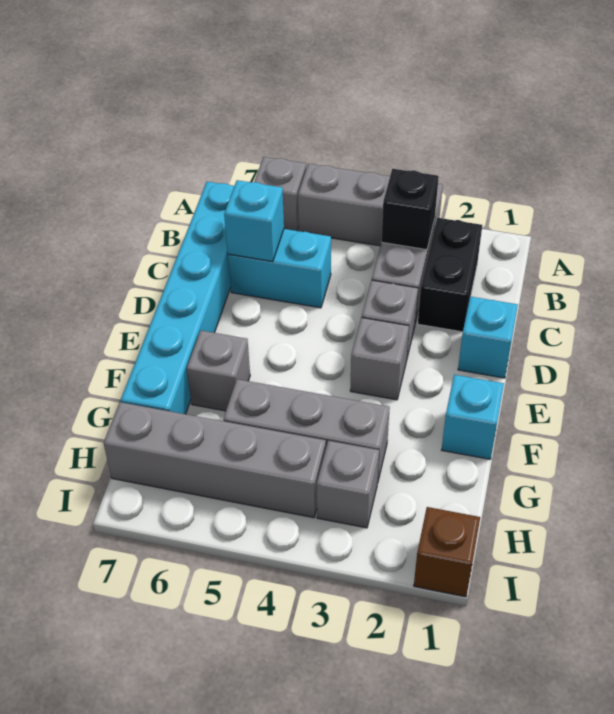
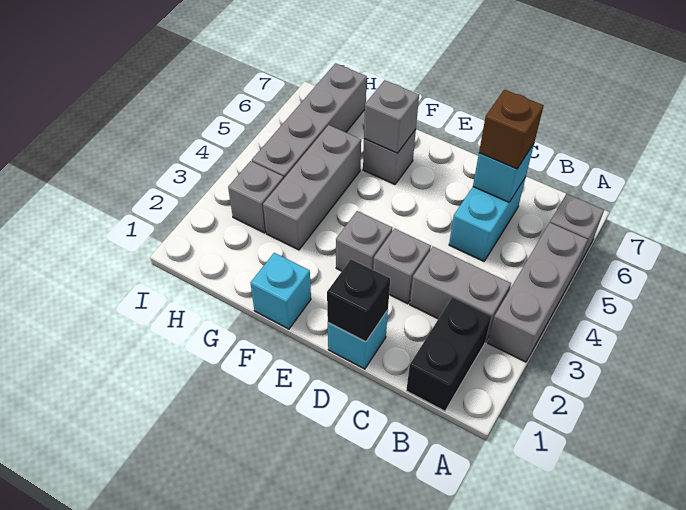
black 1x2 brick [418,218,482,332] -> black 1x2 brick turned to [406,297,491,411]
black 1x1 brick [381,169,439,250] -> black 1x1 brick moved to [327,259,390,342]
cyan 1x6 brick [121,182,234,414] -> none
none -> grey 1x1 brick [364,80,419,153]
brown 1x1 brick [414,507,480,597] -> brown 1x1 brick moved to [479,90,544,169]

